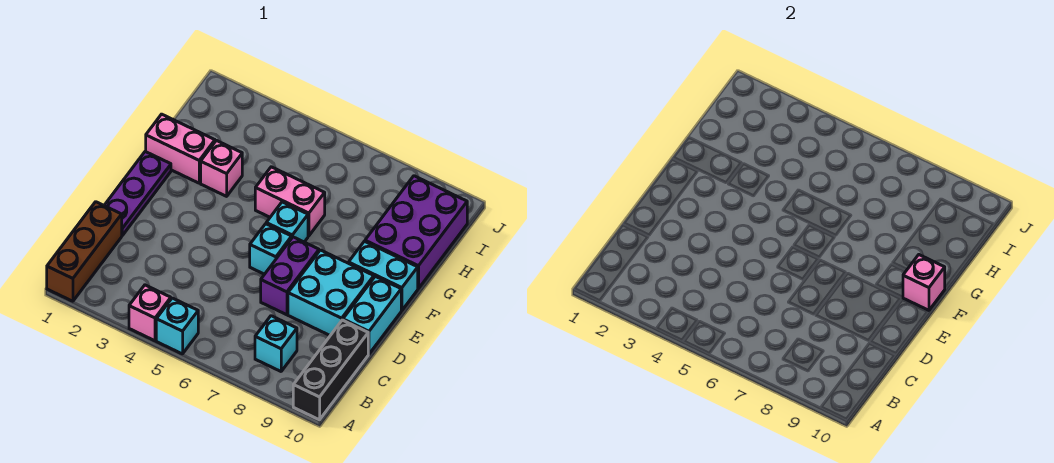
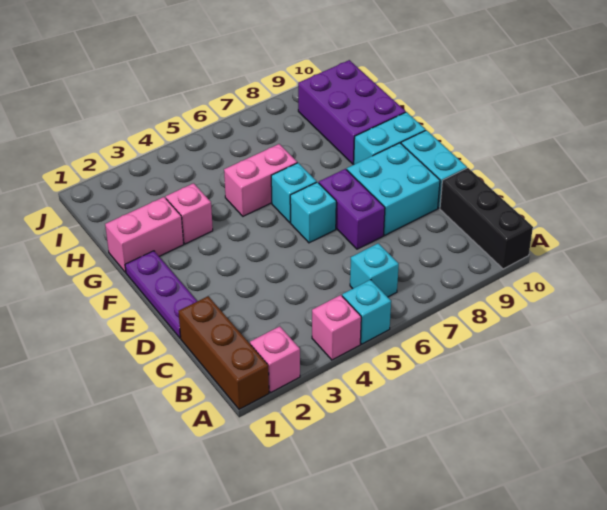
cyan 1x1 brick [255,316,297,371] -> cyan 1x1 brick moved to [350,243,399,297]
pink 1x1 brick [903,255,945,310] -> pink 1x1 brick moved to [250,326,300,392]

